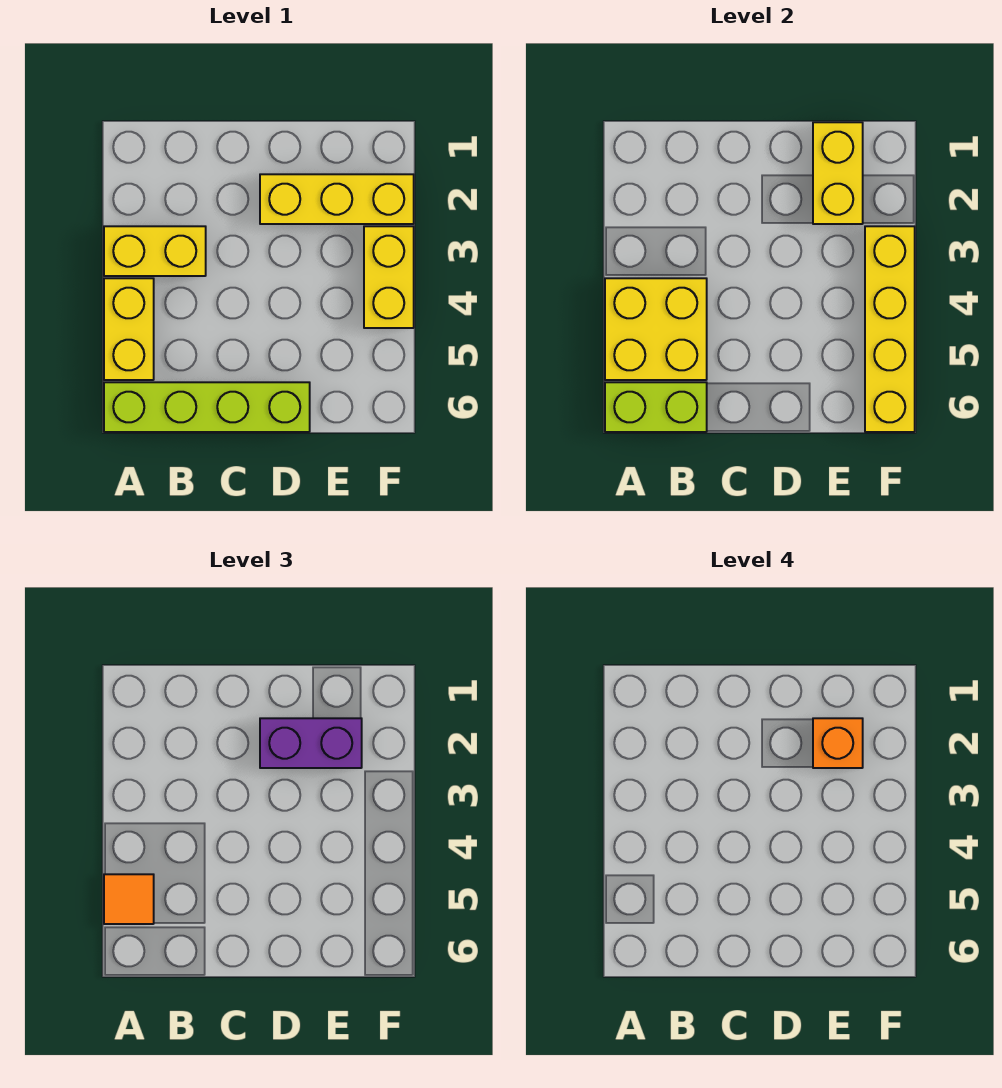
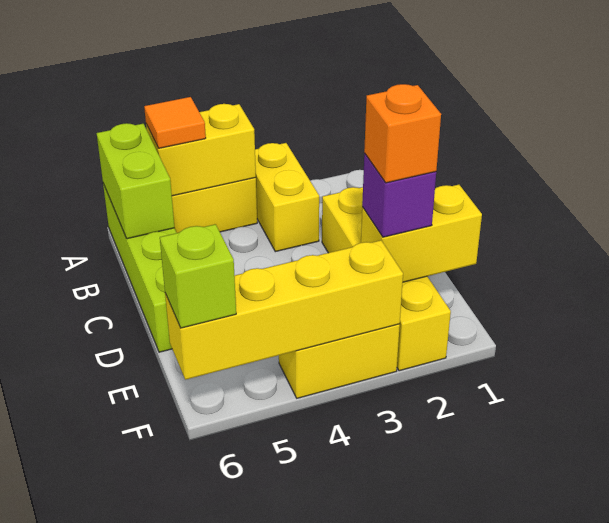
yellow 2x2 brick [605,278,707,380] -> yellow 1x2 brick [146,104,256,196]
yellow 1x3 brick [260,174,414,224] -> yellow 1x4 brick [322,187,451,371]
purple 1x2 brick [260,718,362,768] -> purple 1x1 brick [362,153,436,237]
none -> lime 1x1 brick [160,224,236,328]

